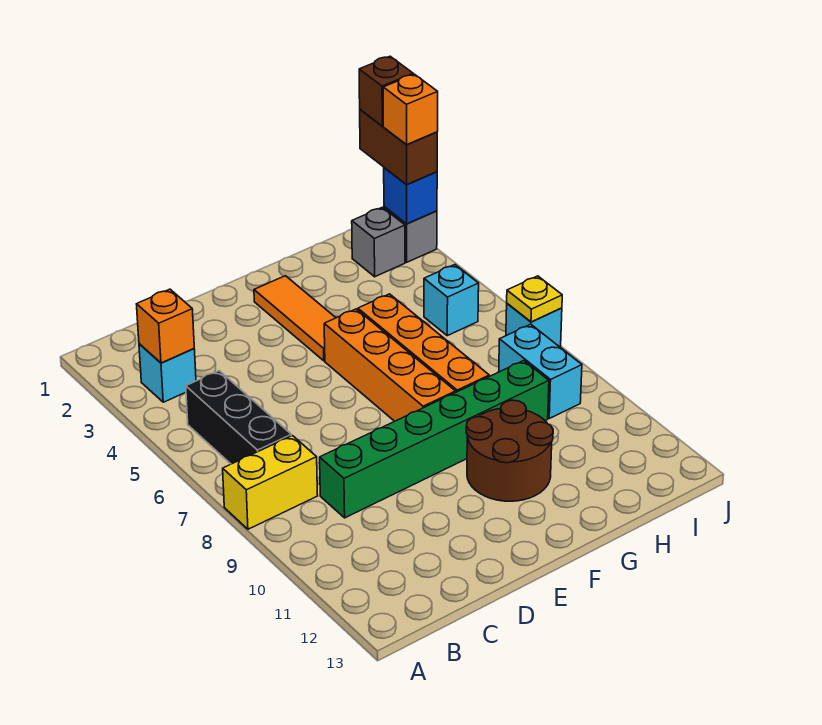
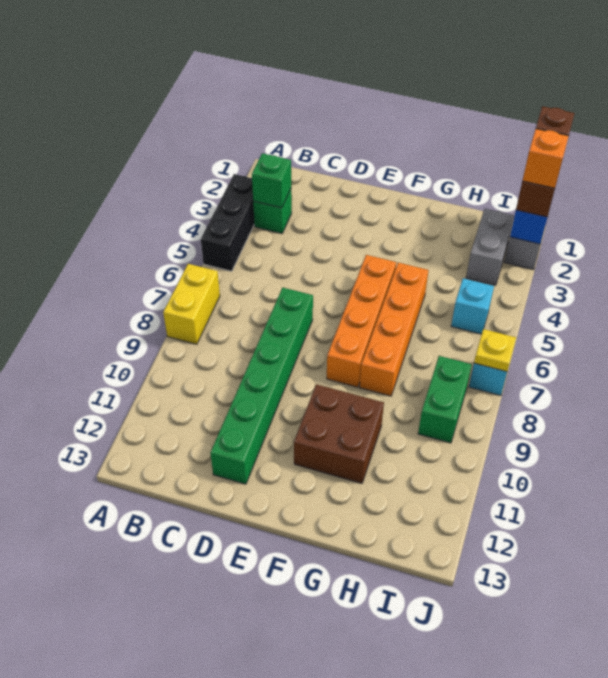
yellow 1x2 brick [223,436,318,529] -> yellow 1x2 brick turned to [163,264,220,344]
cyan 1x1 brick [139,344,196,402] -> green 1x1 brick [253,189,292,233]
orange 1x1 brick [137,289,194,363] -> green 1x1 brick [252,153,291,208]
black 1x3 brick [186,371,291,464] -> black 1x3 brick moved to [201,174,254,271]
green 1x6 brick [320,361,549,518] -> green 1x6 brick turned to [210,288,313,484]
orange 1x3 tile [254,276,336,361] -> none
brown 2x2 round brick [466,400,553,501] -> brown 2x2 brick [294,384,384,483]
grey 1x1 brick [352,207,405,277] -> grey 1x2 brick [466,209,514,285]
cyan 1x2 brick [499,324,582,418] -> green 1x2 brick [418,356,472,443]

